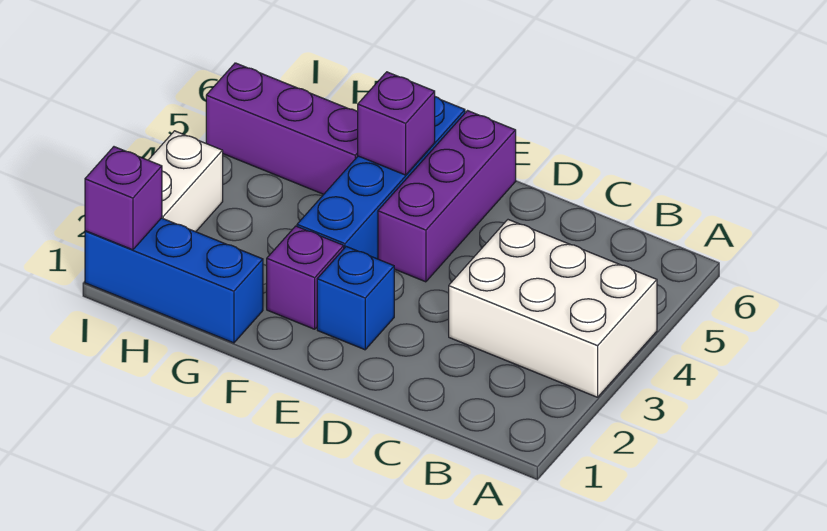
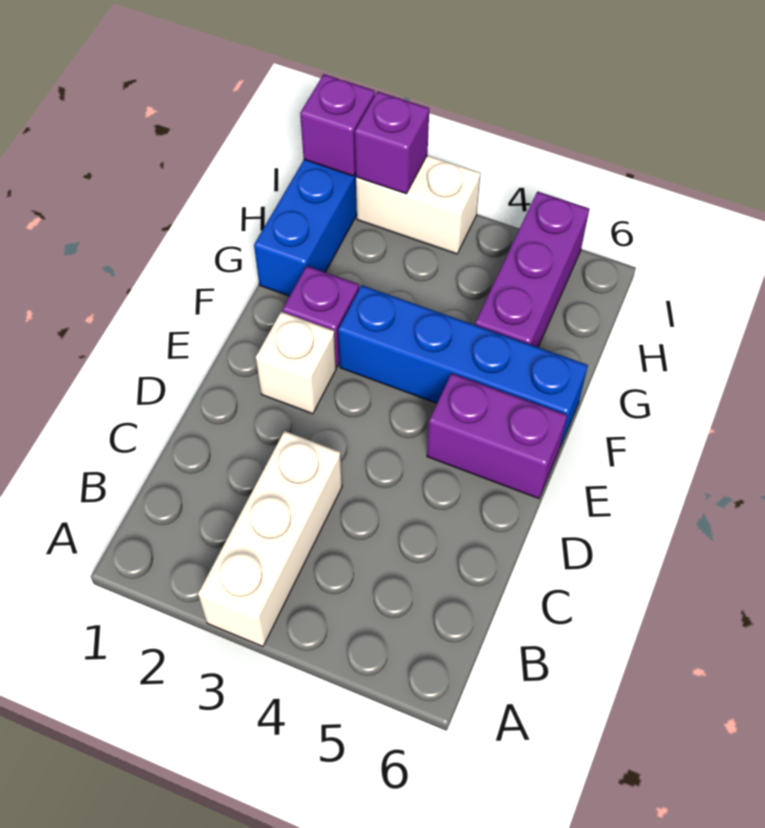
white 2x3 brick [449,220,657,397] -> white 1x3 brick [198,431,342,646]
blue 1x1 brick [317,247,394,350] -> white 1x1 brick [256,312,336,414]
purple 1x3 brick [378,111,516,282] -> purple 1x2 brick [427,373,567,499]
purple 1x1 brick [358,72,435,175] -> purple 1x1 brick moved to [355,91,429,194]

